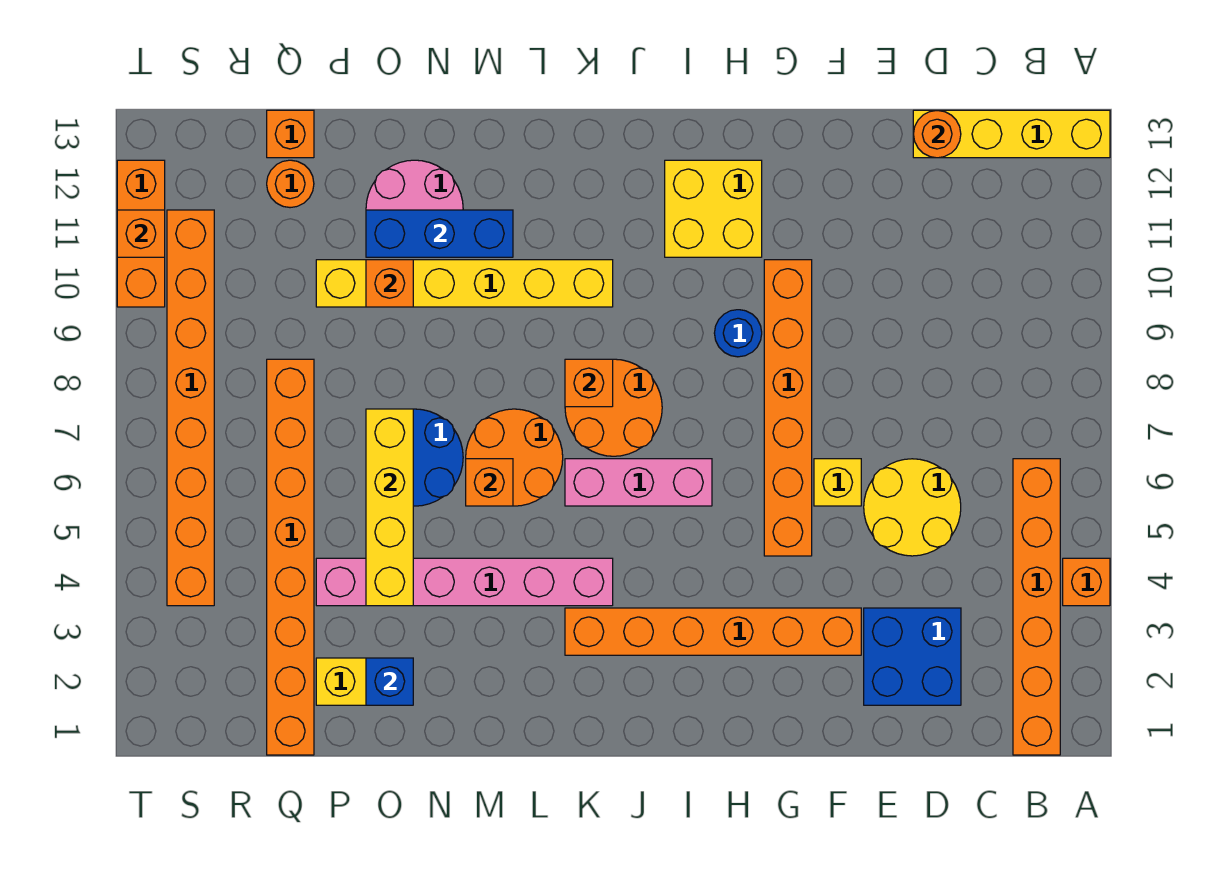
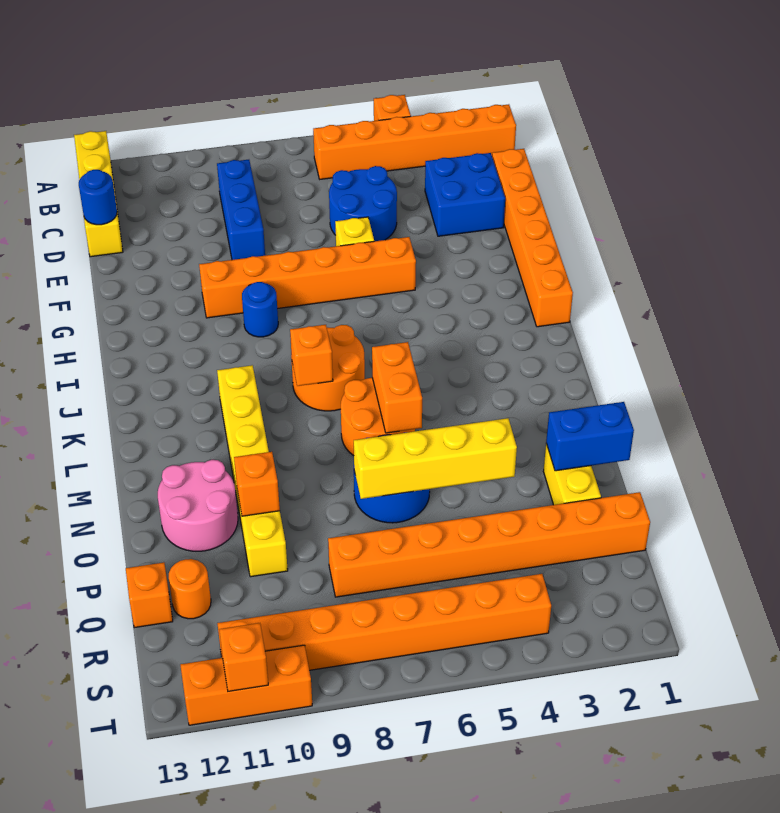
yellow 2x2 round brick [864,459,961,556] -> blue 2x2 round brick [329,166,397,241]
orange 1x1 round brick [913,110,961,158] -> blue 1x1 round brick [79,170,117,225]
orange 1x6 brick [565,608,861,655] -> orange 1x6 brick moved to [492,149,573,327]
yellow 2x2 brick [665,160,762,257] -> none
pink 1x3 brick [565,459,712,506] -> none
pink 1x6 brick [316,558,613,606] -> none
orange 1x1 brick [466,459,513,506] -> orange 1x2 brick [372,342,422,433]
blue 1x3 brick [366,210,513,257] -> blue 1x3 brick moved to [217,160,265,260]
blue 1x1 brick [366,658,413,705] -> blue 1x2 brick [546,402,634,471]

